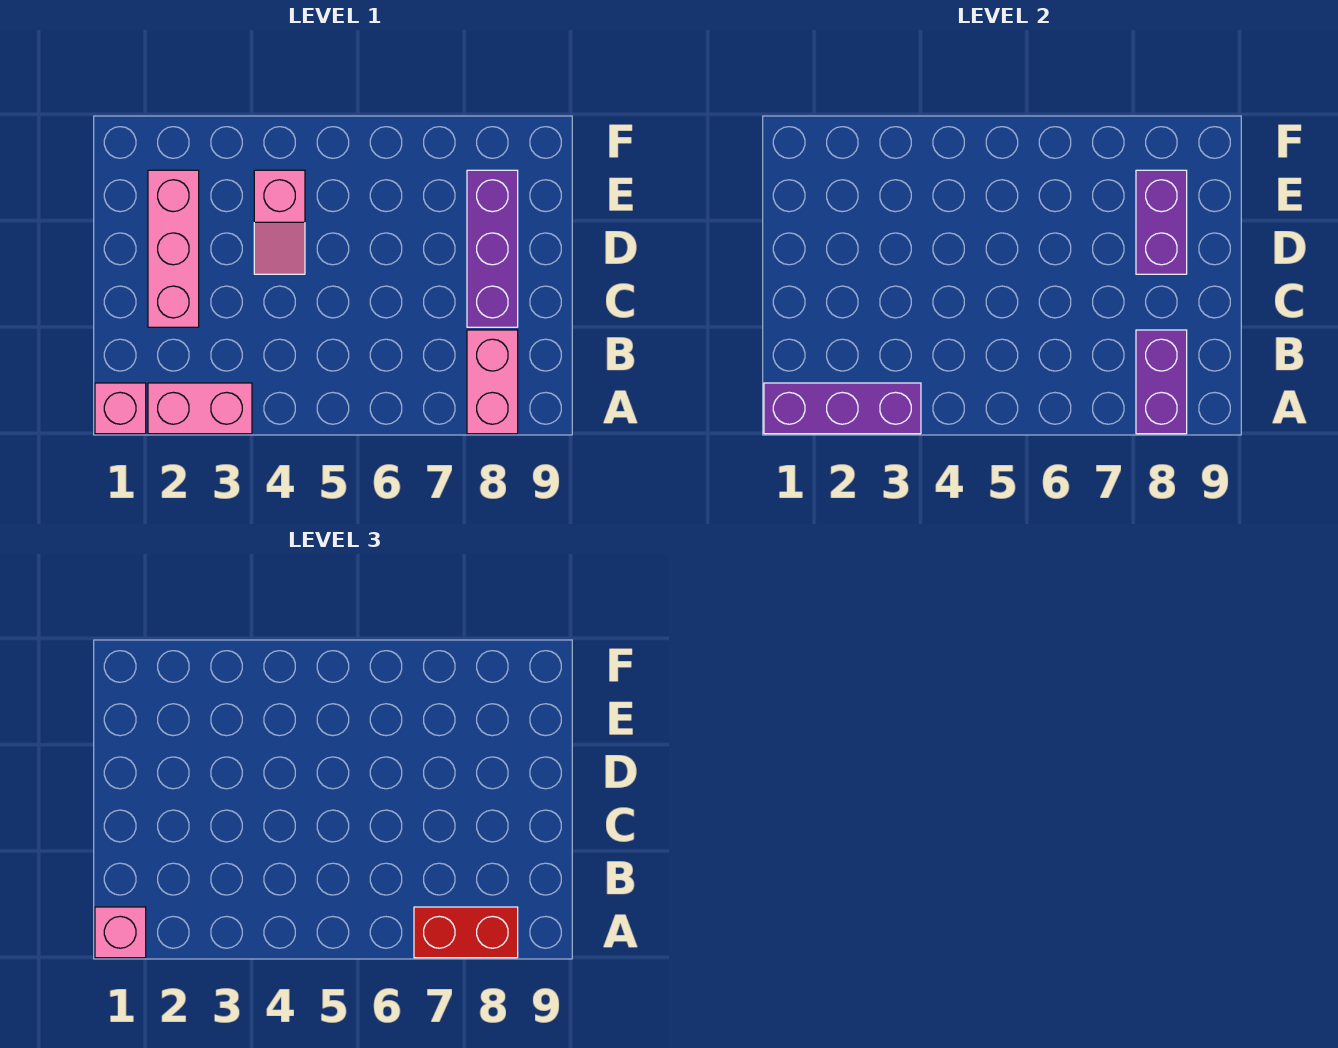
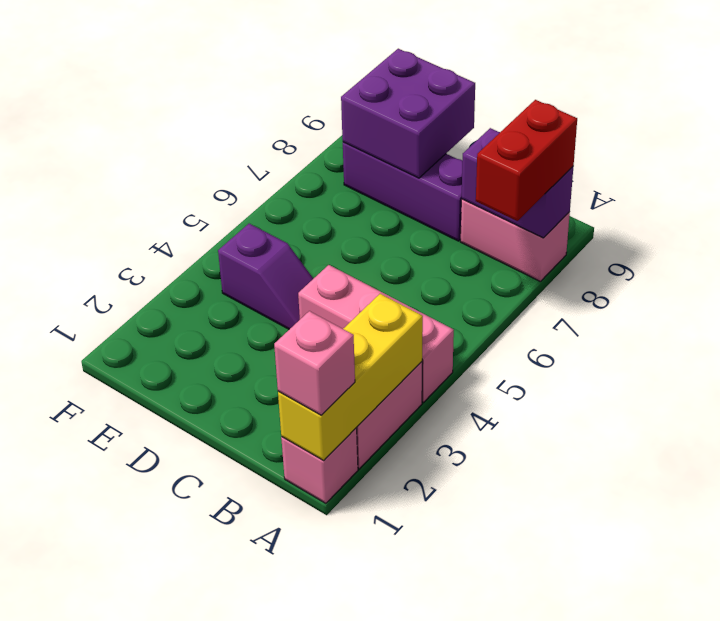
purple 1x3 brick [764,383,921,434] -> yellow 1x3 brick [278,294,423,460]
pink 1x3 brick [148,170,199,327] -> pink 1x3 brick moved to [298,265,454,402]
pink 1x2 slope [254,170,305,274] -> purple 1x2 slope [218,224,313,329]
purple 1x2 brick [1136,170,1187,274] -> purple 2x2 brick [341,49,475,178]

